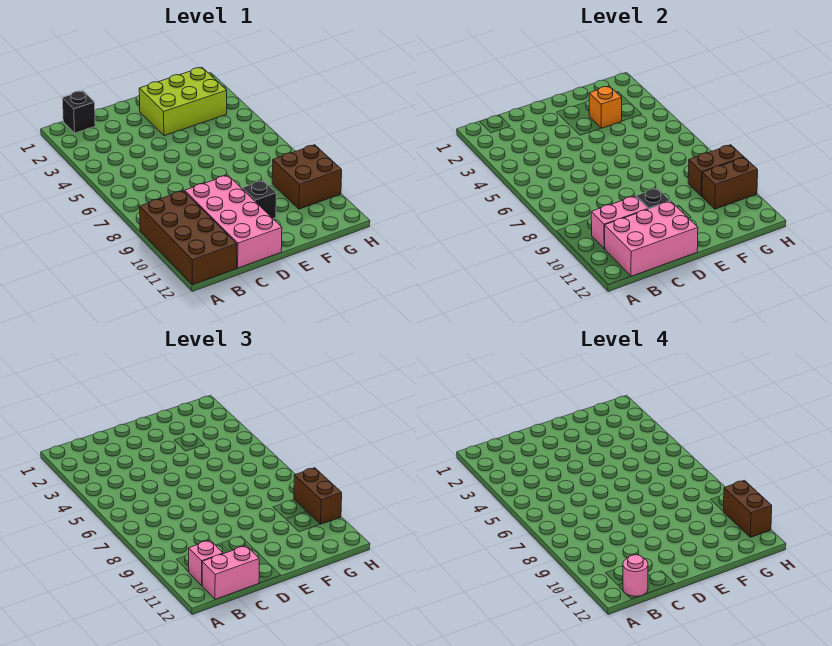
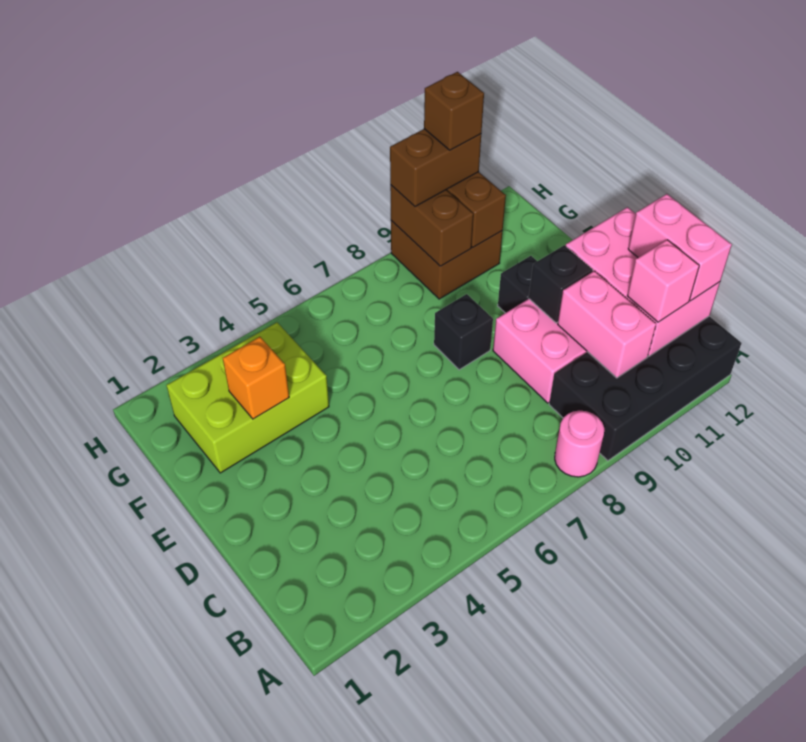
brown 2x4 brick [140,191,237,285] -> black 2x4 brick [549,316,742,461]
black 1x1 brick [62,91,95,133] -> black 1x1 brick moved to [434,294,493,370]
pink 1x1 round brick [623,555,648,596] -> pink 1x1 round brick moved to [555,410,604,477]
lime 2x3 brick [139,67,227,136] -> lime 2x3 brick turned to [166,322,329,473]
brown 1x2 brick [723,480,772,537] -> brown 1x1 brick [424,72,484,150]

